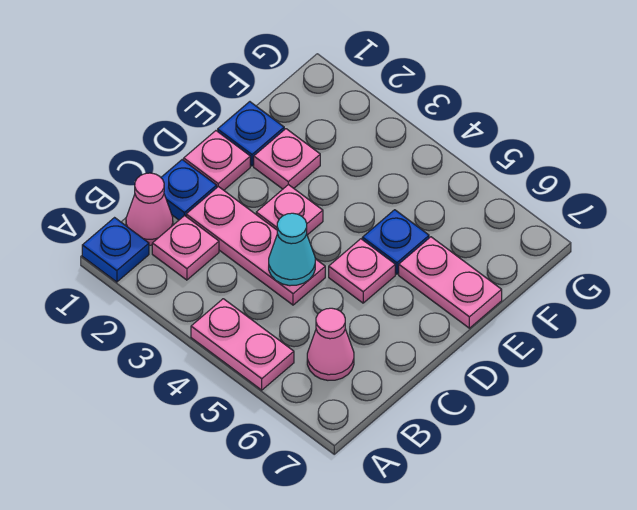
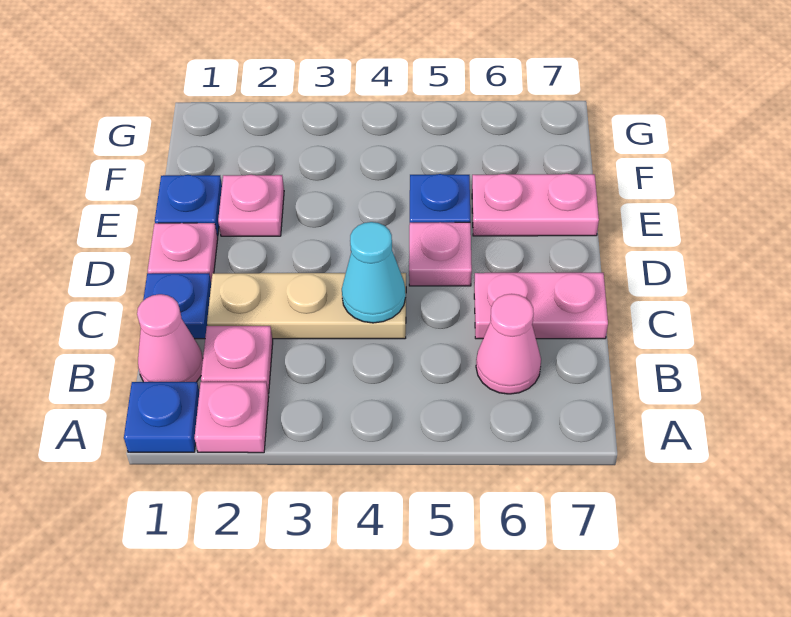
pink 1x2 plate [191,299,294,390] -> pink 1x2 plate moved to [474,273,608,339]
pink 1x3 plate [186,187,325,305] -> tan 1x3 plate [207,273,406,339]
pink 1x1 plate [256,185,323,235] -> pink 1x1 plate moved to [194,382,269,453]

